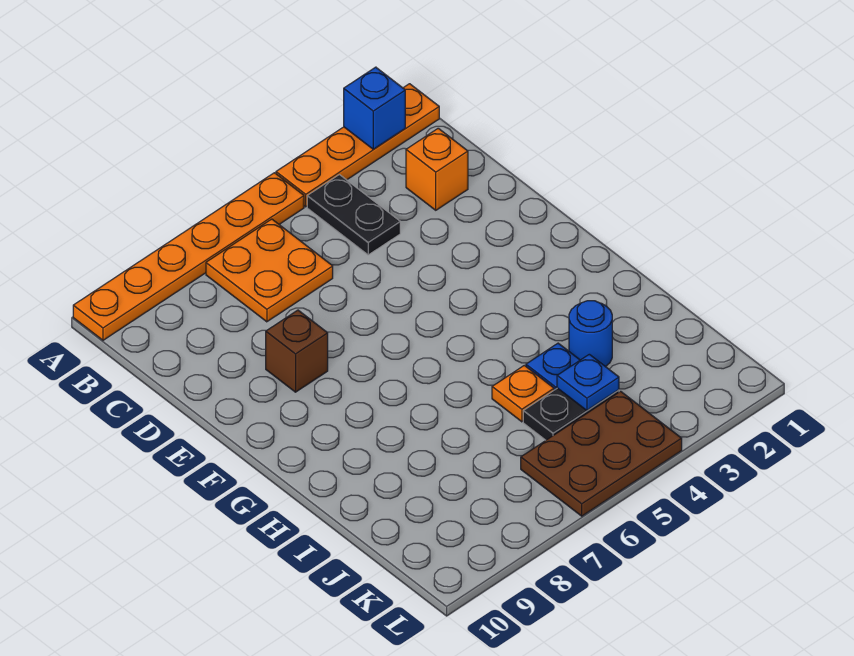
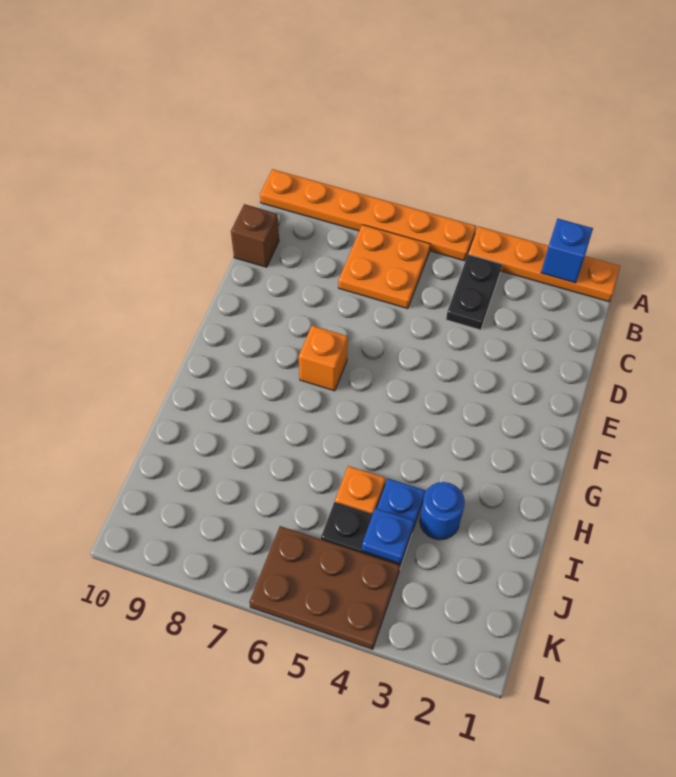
orange 1x1 brick [406,128,468,210] -> orange 1x1 brick moved to [299,326,348,391]
brown 1x1 brick [266,310,328,392] -> brown 1x1 brick moved to [231,204,279,267]

